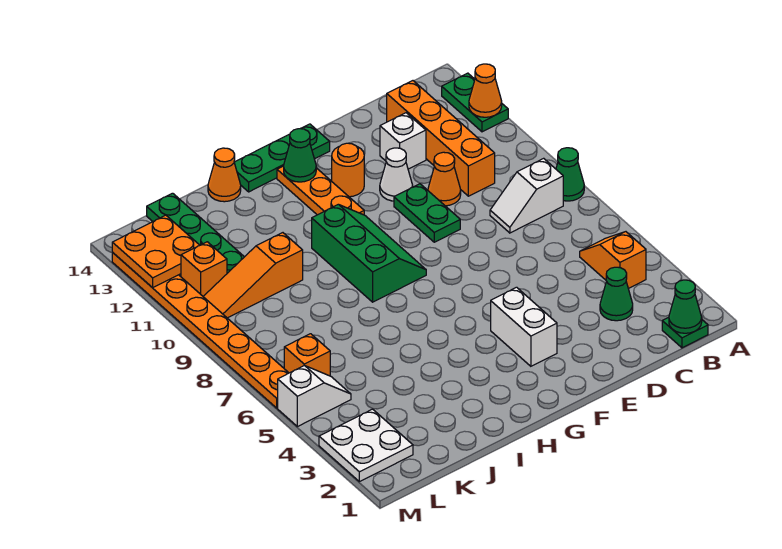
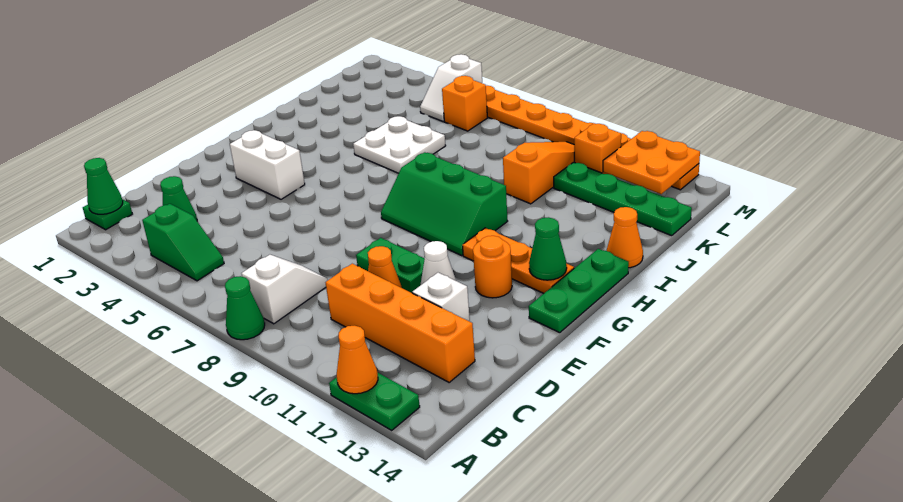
orange 1x2 slope [580,232,646,289] -> green 1x2 slope [142,204,224,281]
white 2x2 plate [319,409,413,482] -> white 2x2 plate moved to [353,116,446,173]

